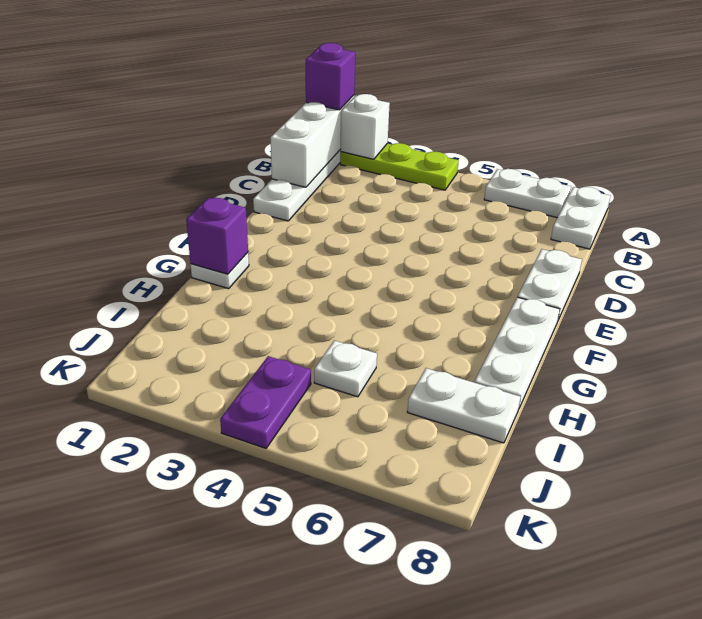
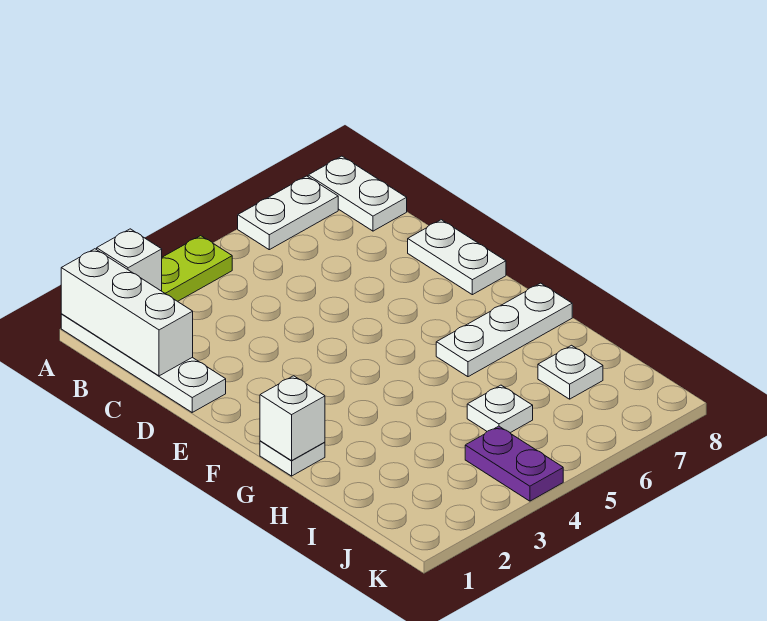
purple 1x1 brick [306,43,355,110] -> none
white 1x3 plate [474,297,560,408] -> white 1x3 plate turned to [436,283,572,377]
purple 1x1 brick [186,198,248,274] -> white 1x1 brick [260,376,325,461]
white 1x2 plate [408,368,520,443] -> white 1x1 plate [538,345,603,399]

